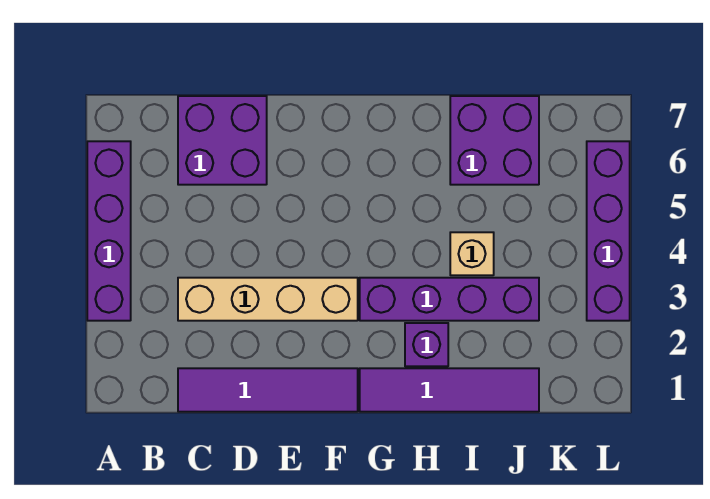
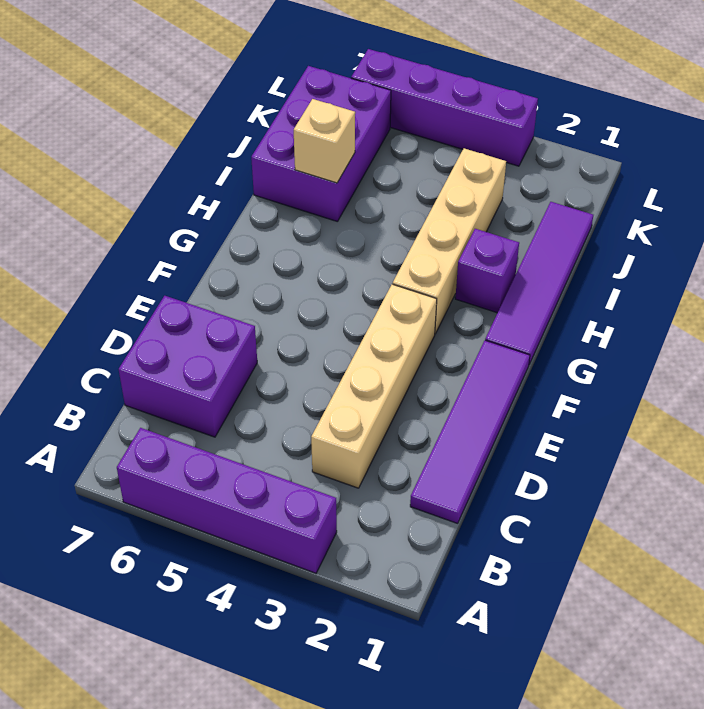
purple 1x4 brick [360,278,539,321] -> tan 1x4 brick [393,148,506,334]
tan 1x1 brick [450,232,494,275] -> tan 1x1 brick moved to [294,99,355,183]
purple 2x2 brick [450,96,539,185] -> purple 2x3 brick [251,66,391,222]

